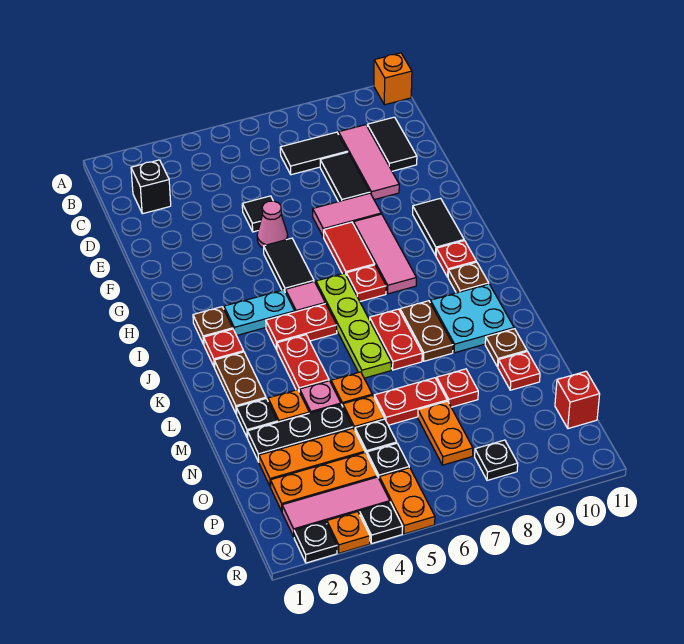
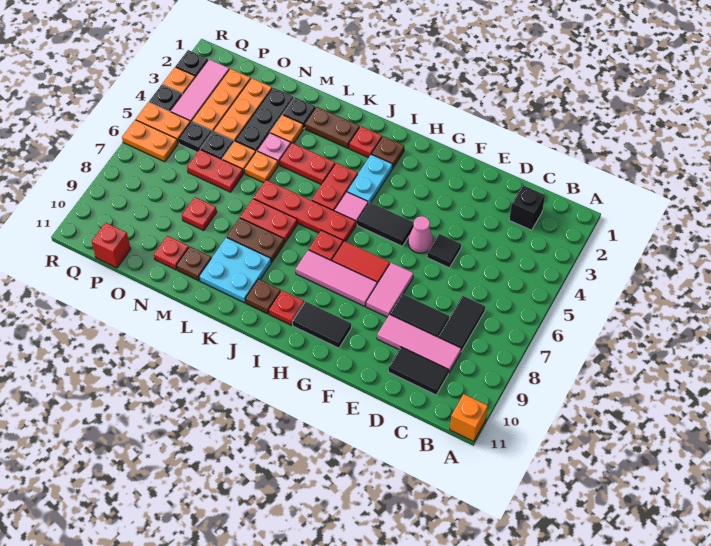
lime 1x4 plate [316,273,391,378] -> red 1x4 plate [254,180,356,242]
red 1x2 plate [374,378,447,425] -> red 1x2 plate turned to [187,150,243,192]
orange 1x2 plate [418,401,473,465] -> orange 1x2 plate moved to [122,120,178,162]
black 1x1 plate [475,440,518,480] -> none

